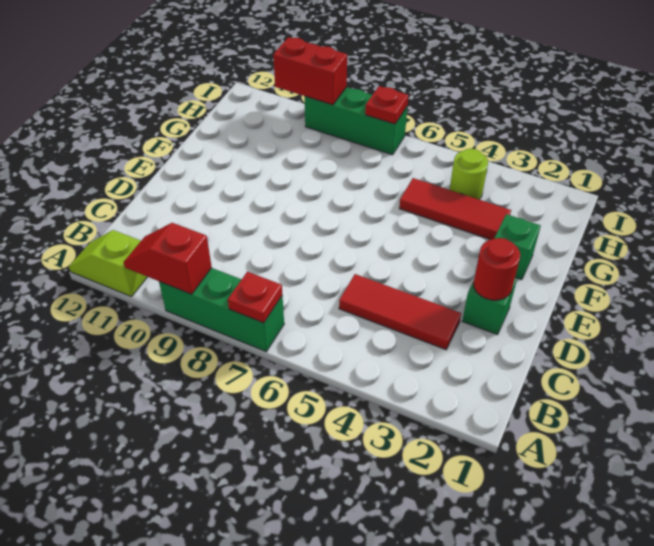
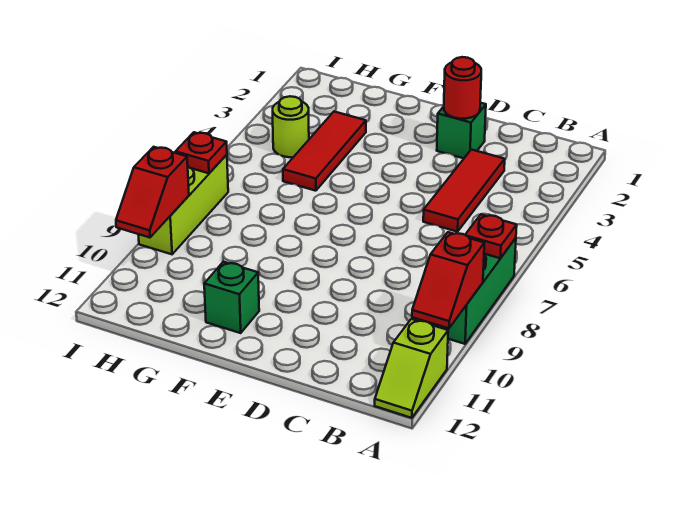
green 1x1 brick [494,214,541,280] -> green 1x1 brick moved to [204,262,259,333]
green 1x3 brick [305,87,408,155] -> lime 1x3 brick [138,155,228,254]
red 1x2 brick [273,37,347,105] -> red 1x2 slope [116,147,189,238]

